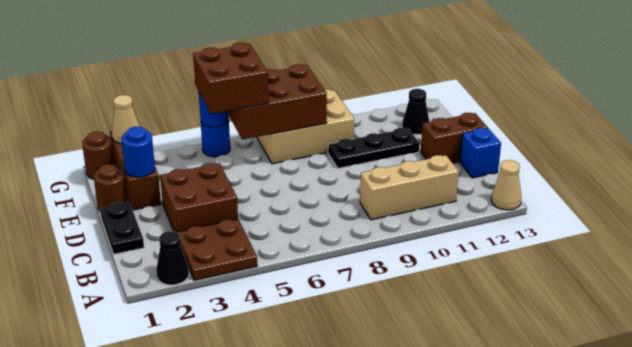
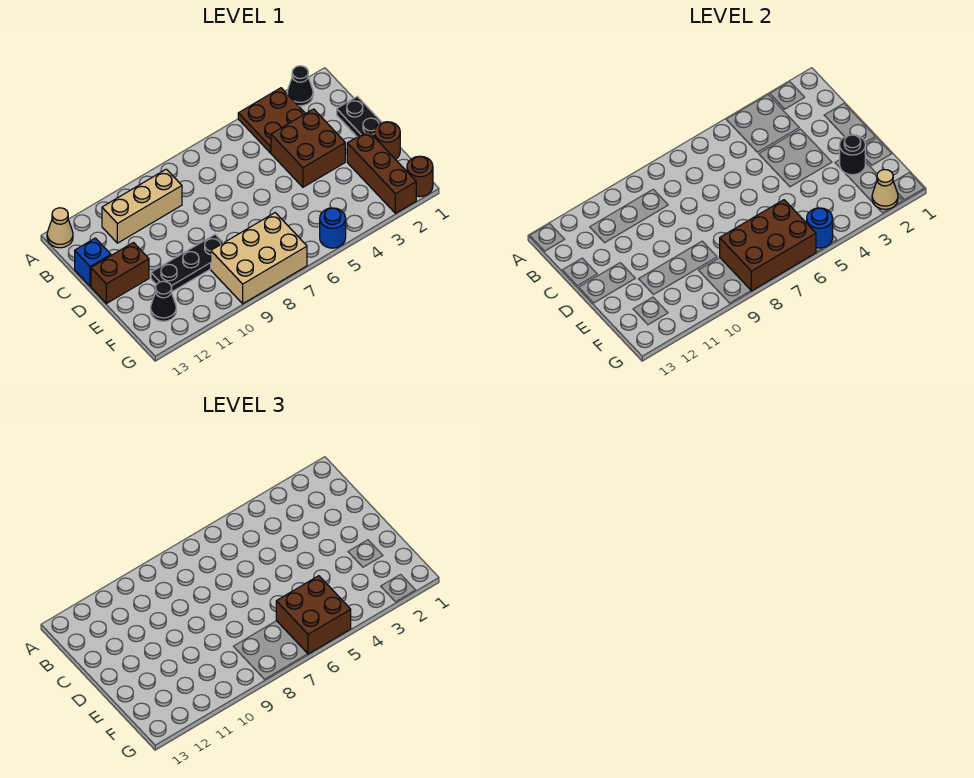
blue 1x1 round brick [121,127,155,177] -> black 1x1 round brick [840,135,865,175]

